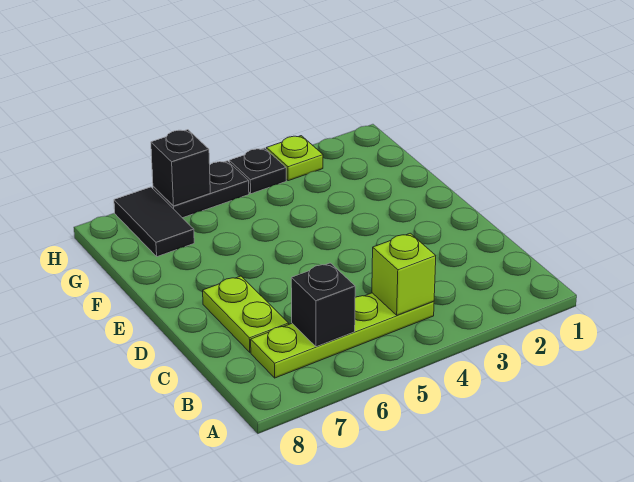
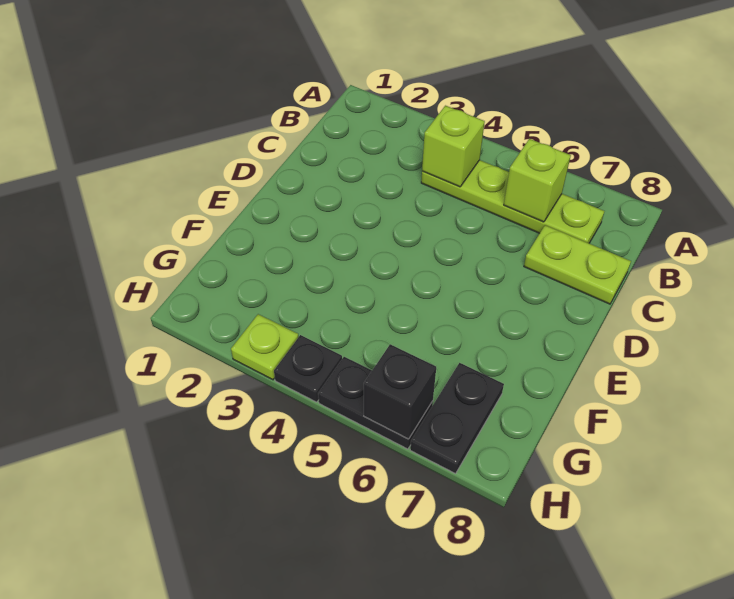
black 1x1 brick [291,263,355,347] -> lime 1x1 brick [504,139,571,222]
lime 1x2 plate [203,276,289,352] -> lime 1x2 plate turned to [524,225,631,304]
black 1x2 tile [114,187,194,257] -> black 1x2 plate [410,363,504,474]

